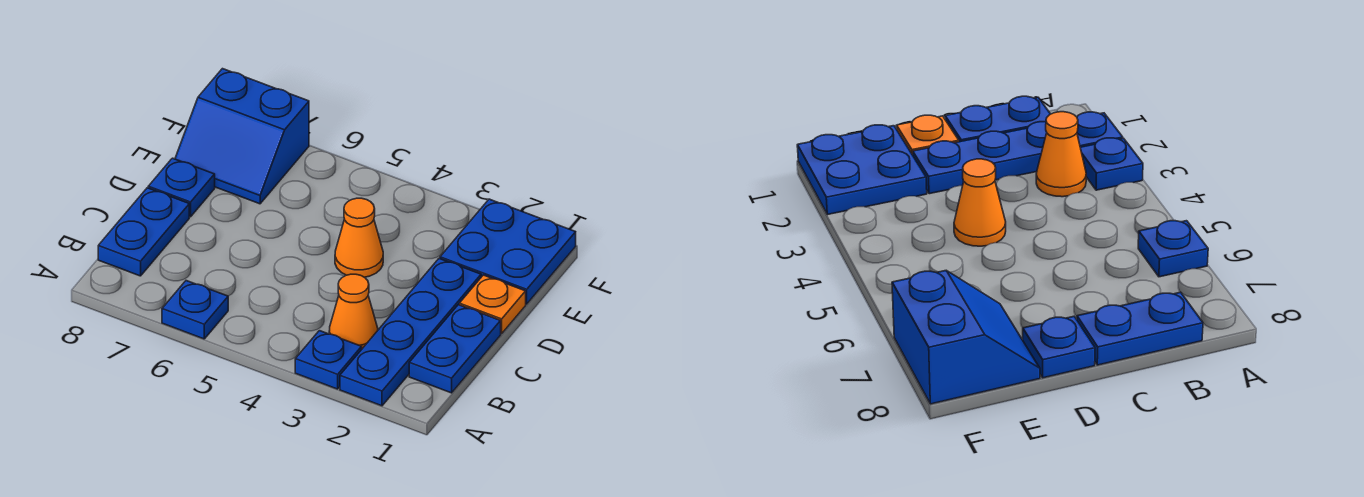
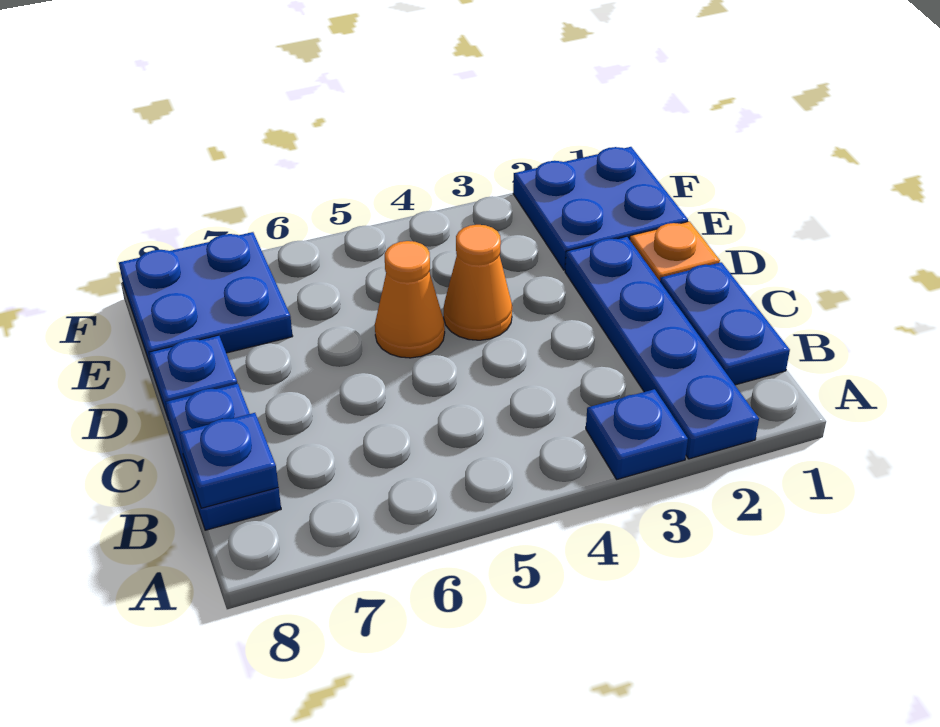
blue 1x1 plate [162,281,228,339] -> blue 1x1 plate moved to [179,413,278,508]
orange 1x1 cone [329,274,378,349] -> orange 1x1 cone moved to [375,241,445,358]
blue 2x2 slope [175,69,309,204] -> blue 2x2 plate [119,232,293,369]

